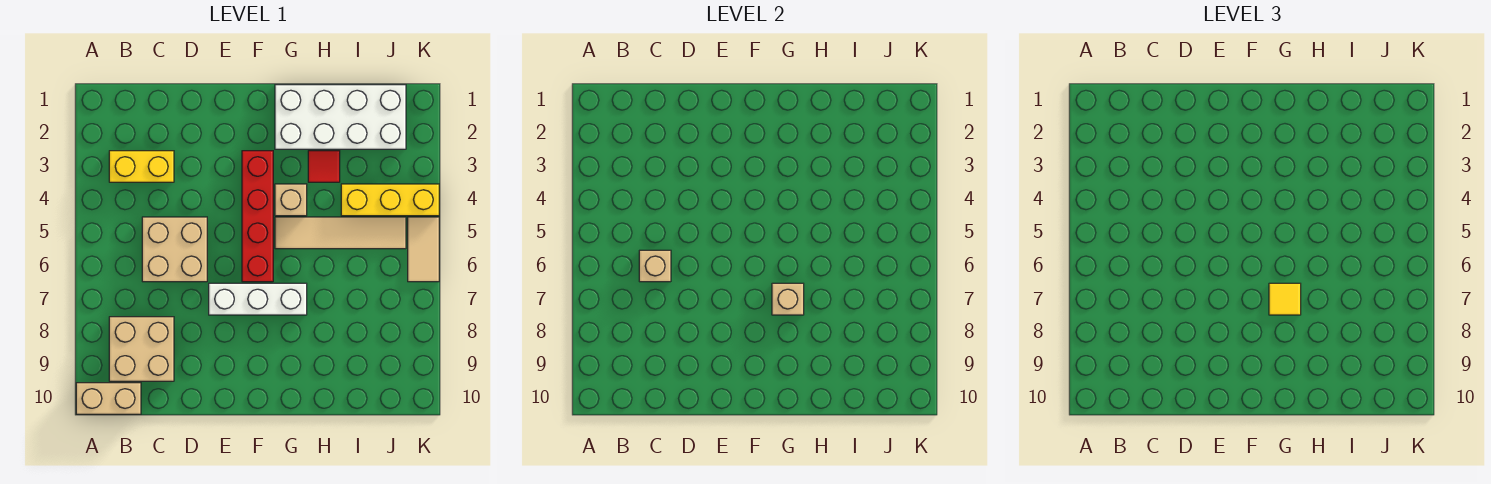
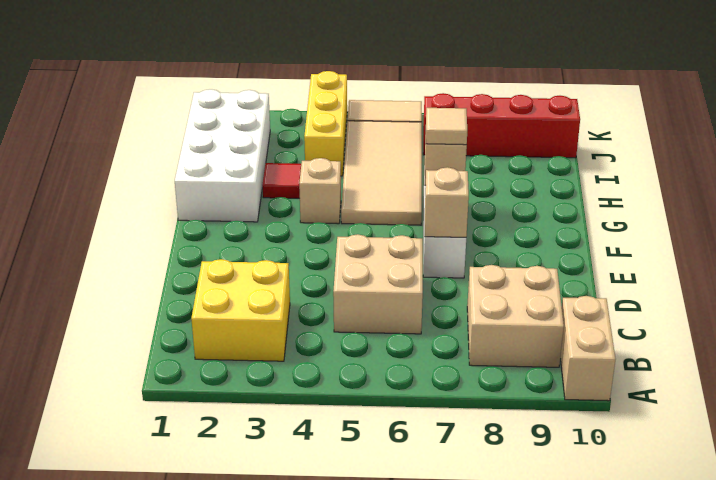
yellow 1x2 brick [109,151,174,182] -> yellow 2x2 brick [191,259,290,361]
tan 1x1 brick [639,250,671,282] -> tan 1x1 brick moved to [425,167,469,237]
red 1x4 brick [242,151,273,282] -> red 1x4 brick moved to [423,93,580,158]
tan 1x4 tile [275,217,406,249] -> tan 2x4 tile [341,121,422,225]
yellow 1x1 tile [1269,283,1301,315] -> tan 1x1 tile [426,108,467,145]

